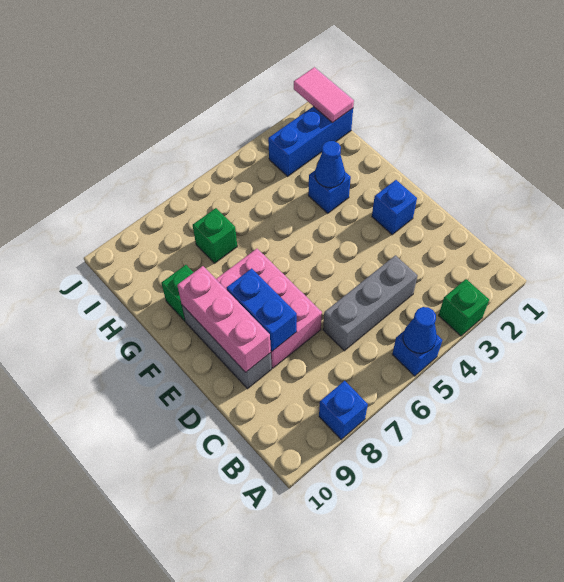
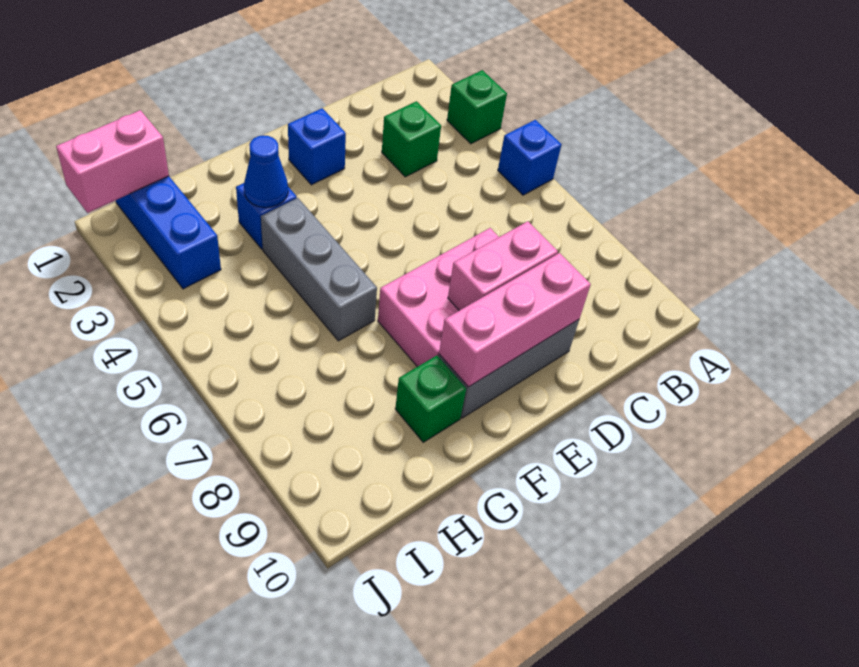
blue 1x1 cone [403,307,437,353] -> none
blue 1x1 brick [319,381,368,440] -> none
grey 1x3 brick [323,255,418,351] -> grey 1x3 brick moved to [261,198,377,341]
blue 1x2 brick [226,268,297,351] -> pink 1x2 brick [448,221,558,311]
green 1x1 brick [193,208,237,263] -> green 1x1 brick moved to [382,101,441,177]
pink 1x2 tile [294,67,354,123] -> pink 1x2 brick [56,110,169,213]

